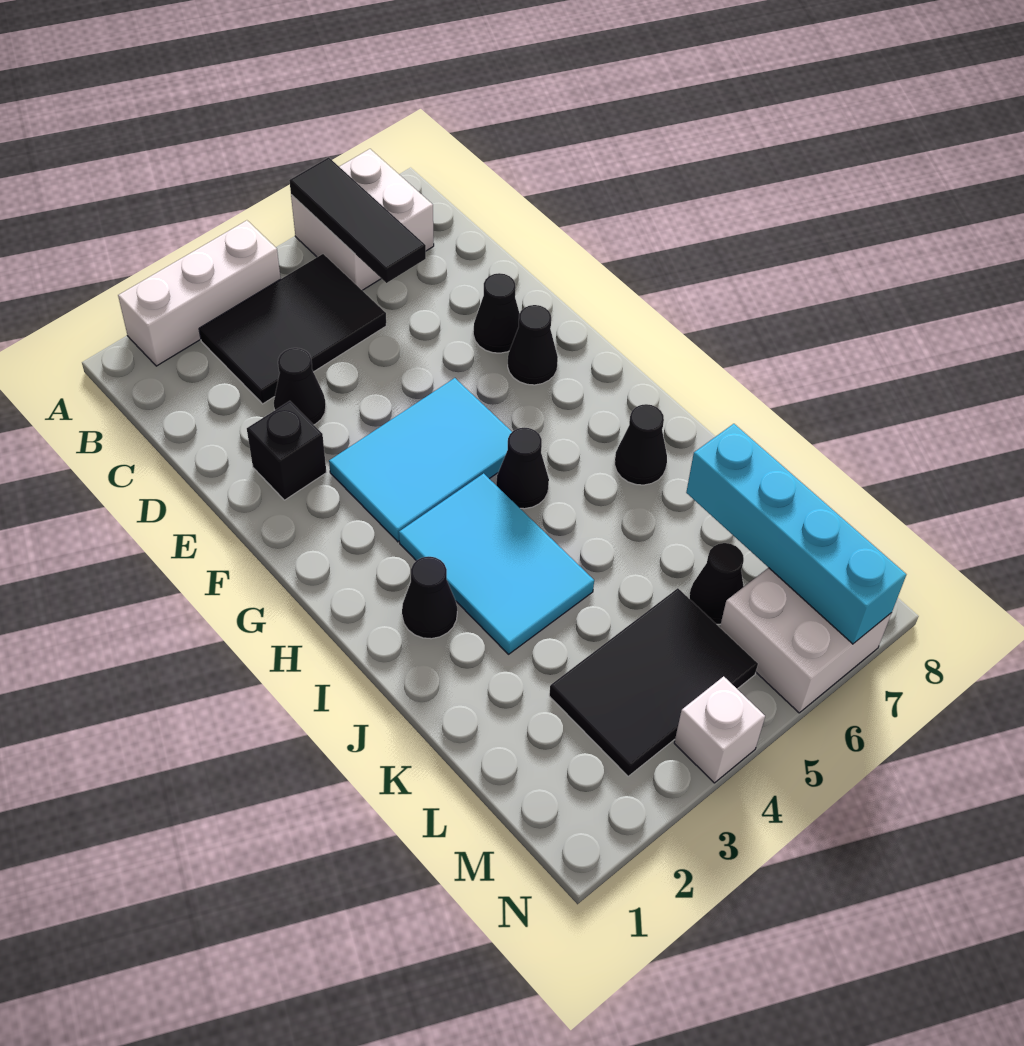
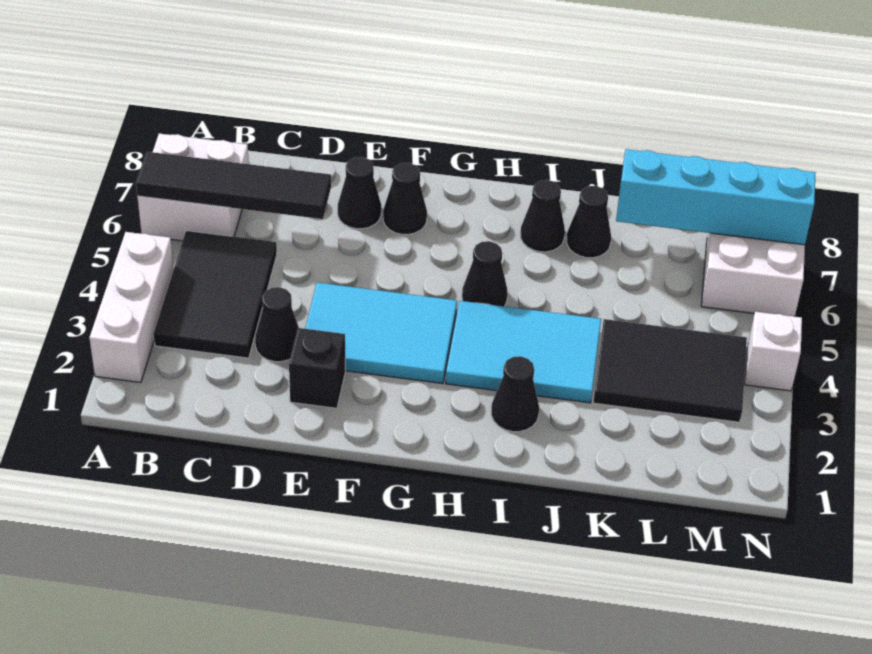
black 1x3 tile [289,157,426,283] -> black 1x4 tile [136,152,331,219]
cyan 2x3 tile [329,378,512,542] -> cyan 2x3 tile turned to [305,283,457,384]
black 2x3 tile [549,588,758,776] -> black 2x3 tile turned to [593,319,747,422]
black 1x1 cone [689,543,744,624] -> black 1x1 cone moved to [566,186,611,258]

